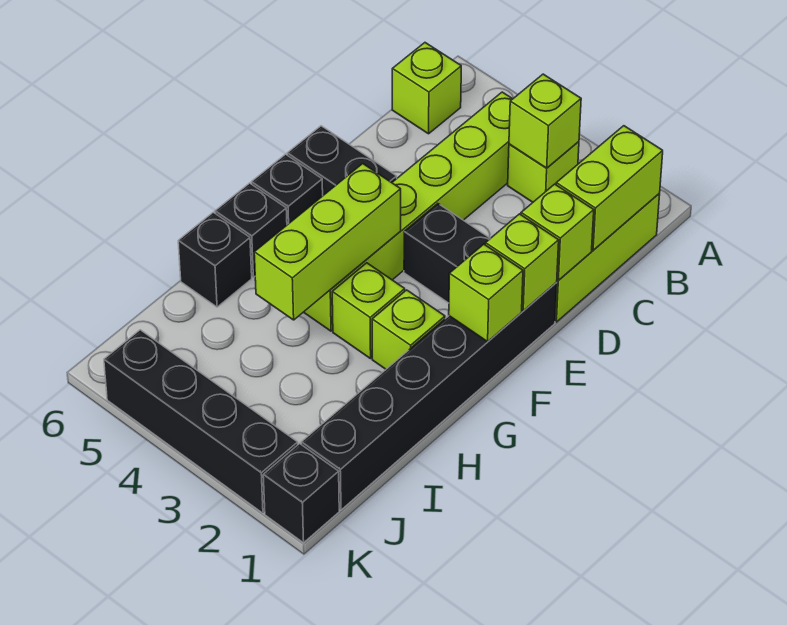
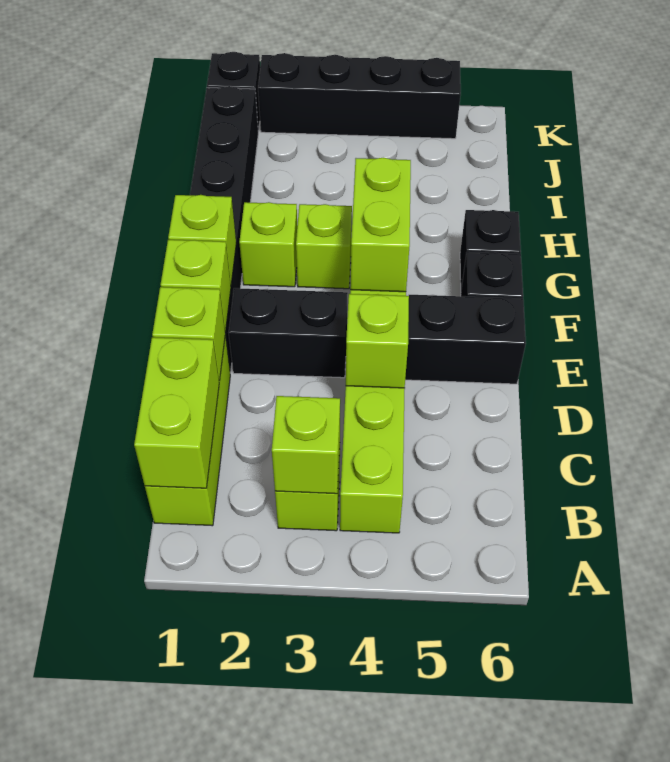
lime 1x1 brick [392,43,461,134] -> lime 1x1 brick moved to [346,294,409,388]
lime 1x3 brick [254,164,401,320] -> lime 1x2 brick [350,158,411,292]
black 1x1 brick [178,212,252,307] -> none

